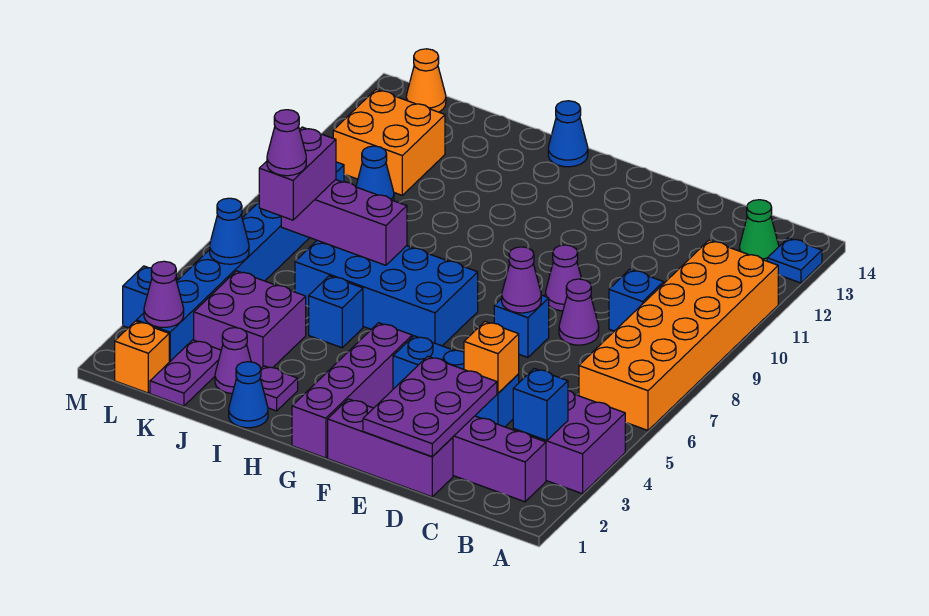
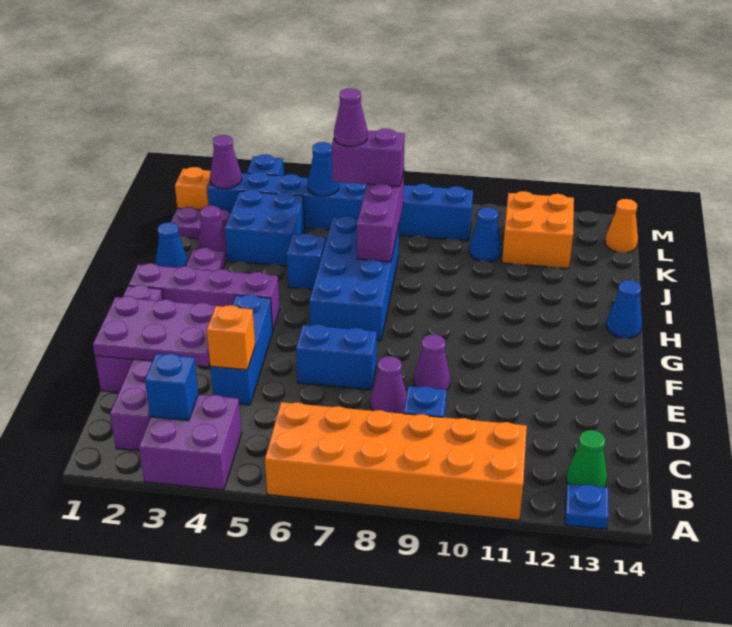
blue 1x1 brick [494,295,549,358] -> blue 1x2 brick [296,324,377,390]
purple 1x1 cone [502,247,541,313] -> none
purple 2x2 brick [194,271,306,368] -> blue 2x2 brick [225,190,305,266]

